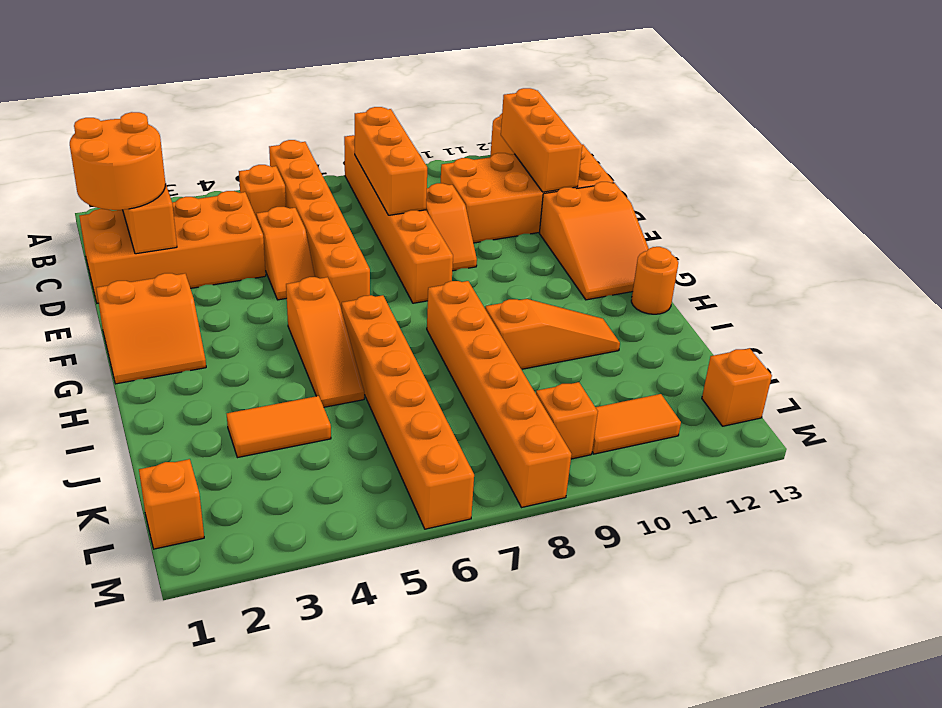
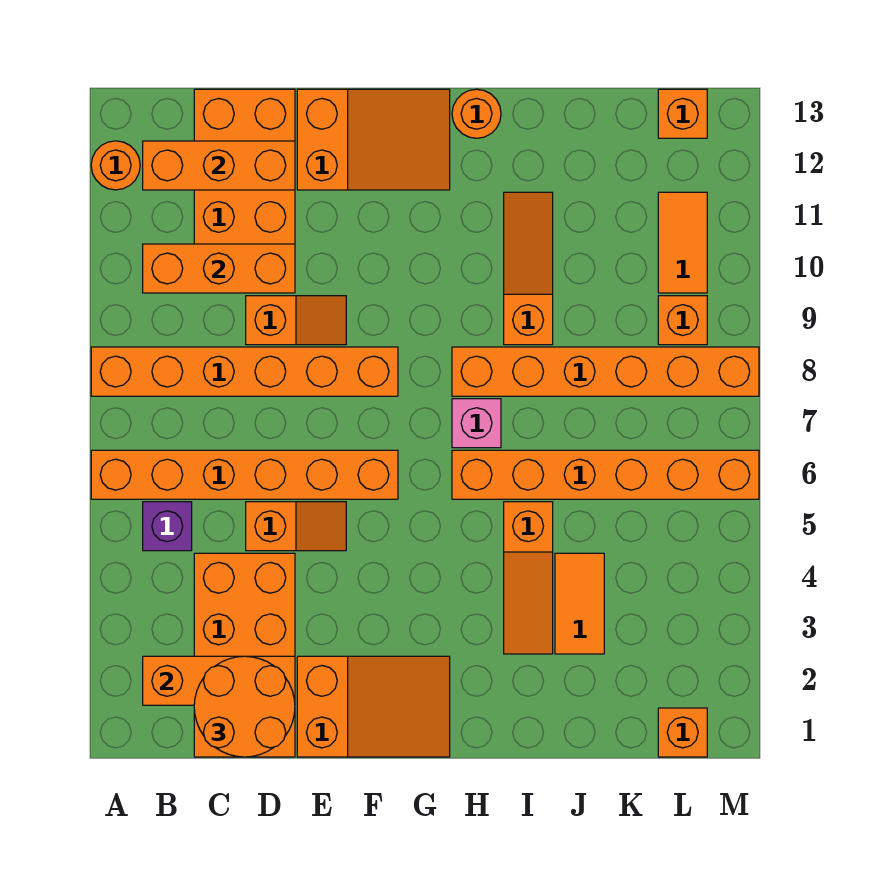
orange 1x1 brick [239,165,286,218] -> purple 1x1 brick [143,502,192,551]
orange 1x3 brick [355,107,427,215] -> orange 1x3 brick moved to [143,244,295,293]
orange 2x2 slope [96,273,206,384] -> orange 2x3 slope [297,656,450,757]
orange 1x3 slope [286,277,364,407] -> orange 1x3 slope turned to [504,502,553,654]
none -> pink 1x1 brick [452,399,501,448]

